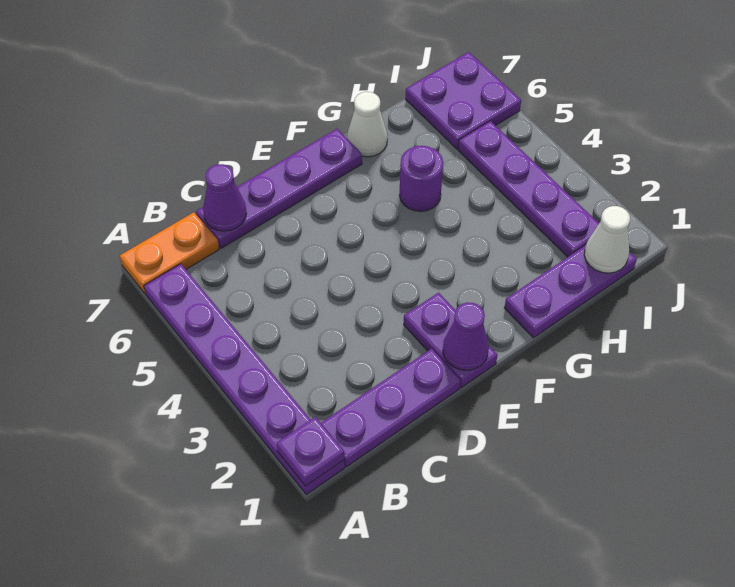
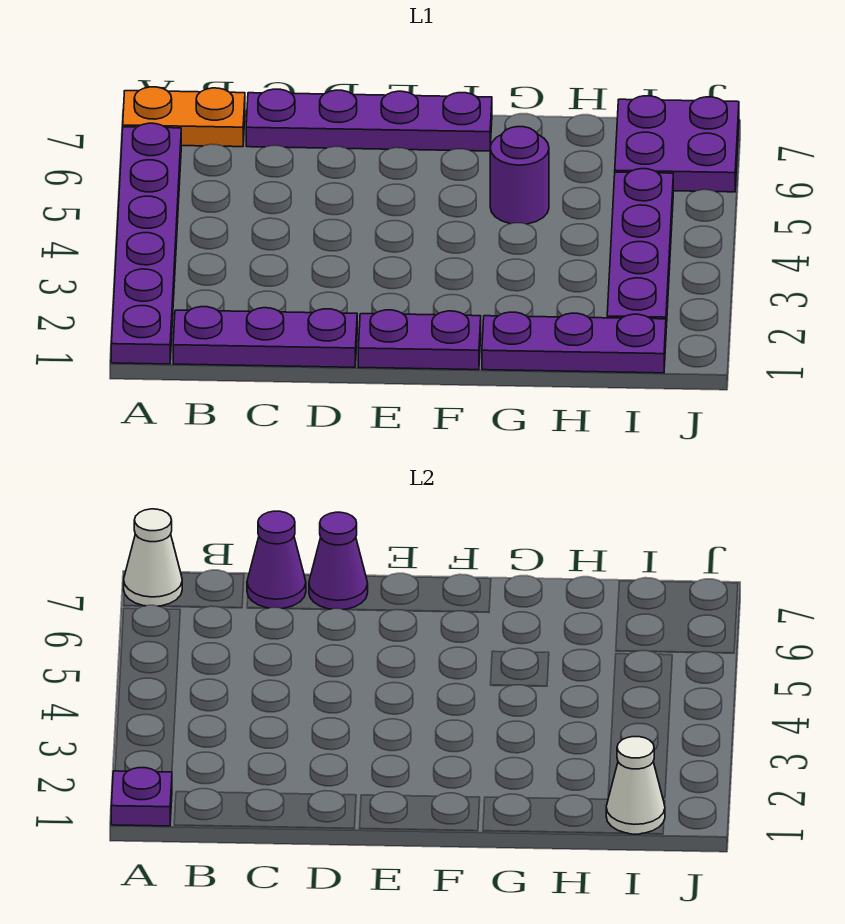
purple 1x2 plate [404,293,497,387] -> purple 1x2 plate turned to [358,310,481,370]
purple 1x1 cone [443,302,489,370] -> purple 1x1 cone moved to [309,512,368,610]
white 1x1 cone [347,92,388,157] -> white 1x1 cone moved to [124,509,182,606]

